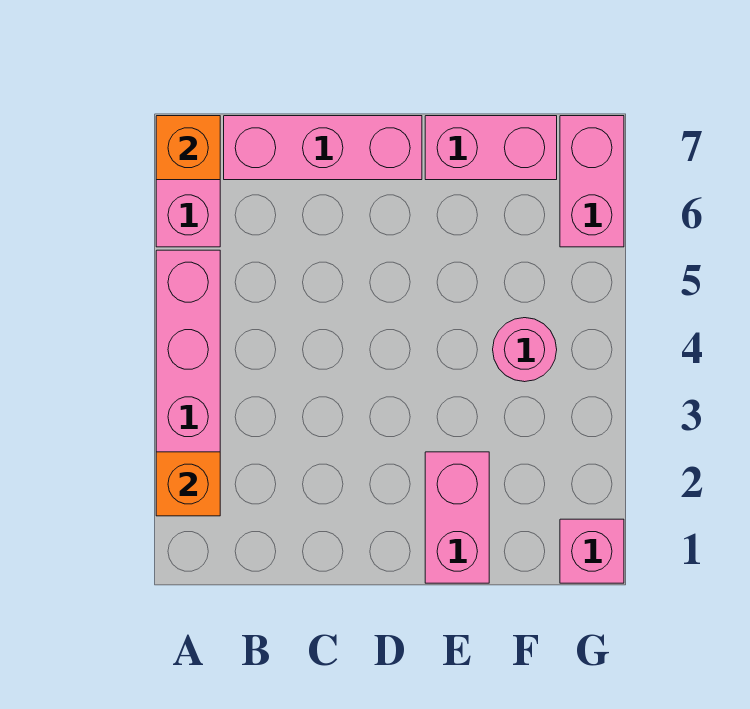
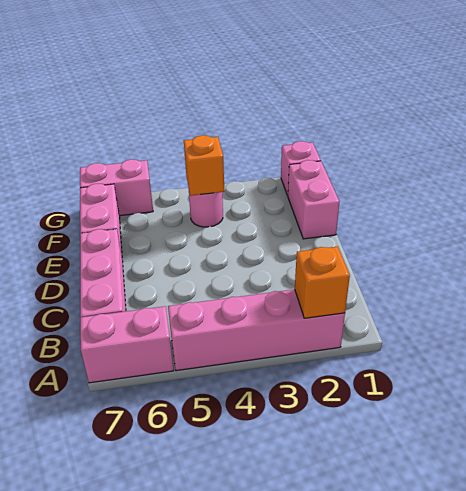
orange 1x1 brick [156,116,220,180] -> orange 1x1 brick moved to [184,135,224,196]
pink 1x2 brick [425,452,489,583] -> pink 1x2 brick turned to [288,160,339,239]

